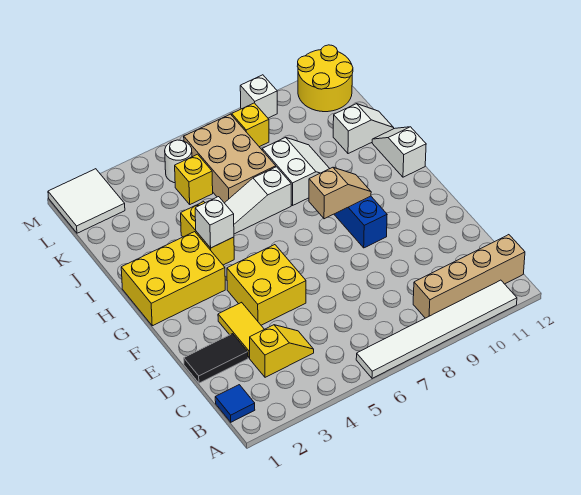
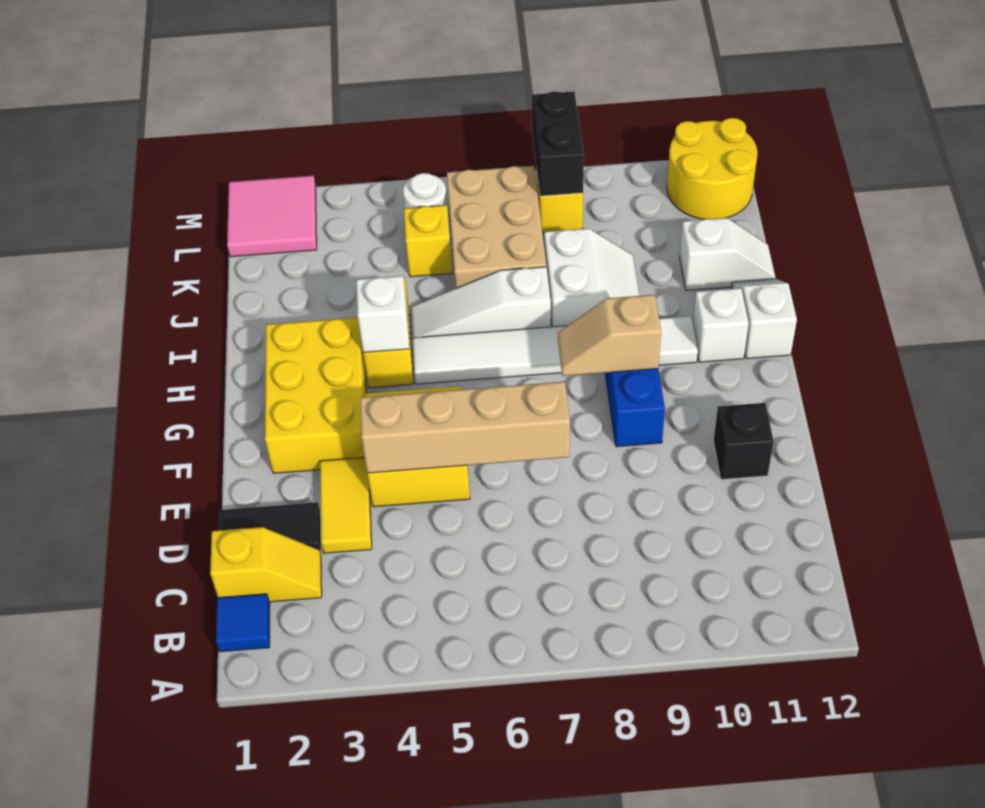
white 1x6 tile [356,280,517,378] -> white 1x6 tile moved to [413,316,698,384]
tan 1x4 brick [413,235,525,318] -> tan 1x4 brick moved to [360,382,570,473]
yellow 1x2 slope [250,325,314,377] -> yellow 1x2 slope moved to [210,527,322,602]
none -> black 1x1 brick [714,403,774,479]
yellow 2x3 brick [121,232,225,326] -> yellow 2x3 brick turned to [265,318,366,473]
tan 1x2 slope [309,167,371,219] -> tan 1x2 slope turned to [558,295,661,376]
white 2x2 tile [48,169,125,233] -> pink 2x2 tile [227,176,317,257]
none -> black 1x2 brick [532,91,584,196]
white 1x1 brick [240,75,277,118] -> white 1x1 brick moved to [693,288,749,362]

